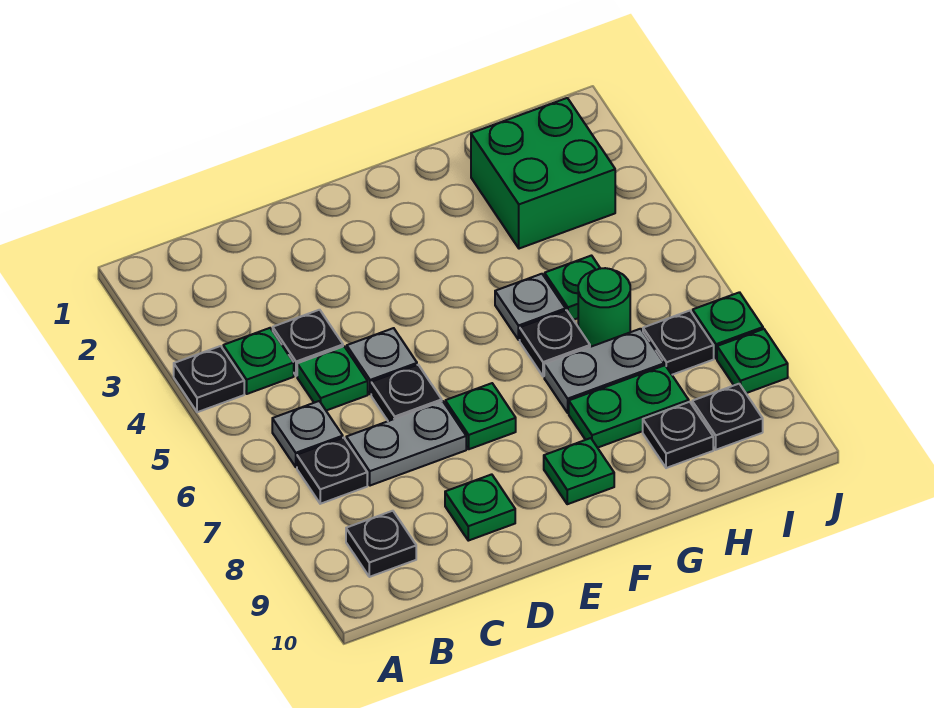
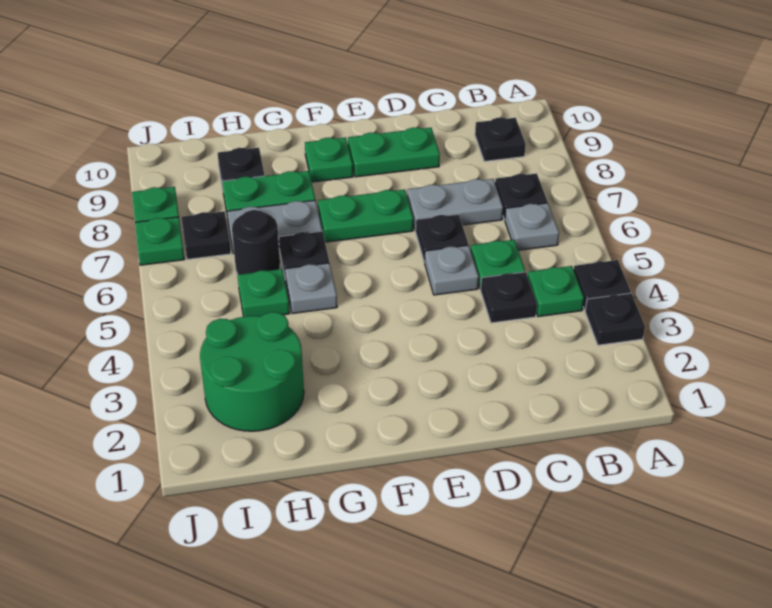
green 1x1 plate [445,474,515,541] -> green 1x2 plate [348,128,440,177]
green 1x1 plate [445,383,516,449] -> green 1x2 plate [318,189,413,242]
green 2x2 brick [471,98,615,249] -> green 2x2 round brick [200,312,304,431]
green 1x1 round brick [578,268,630,347] -> black 1x1 round brick [232,210,280,275]
black 1x1 plate [692,384,763,450] -> black 1x1 plate moved to [585,293,645,345]

